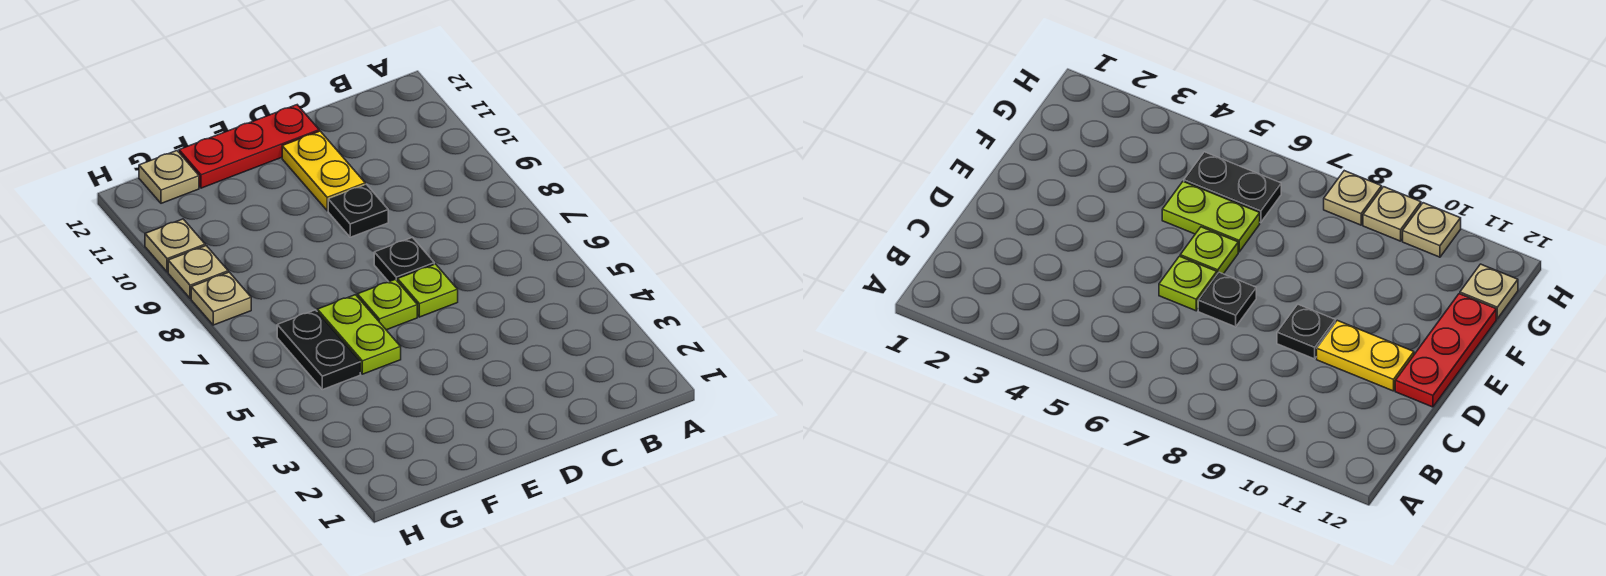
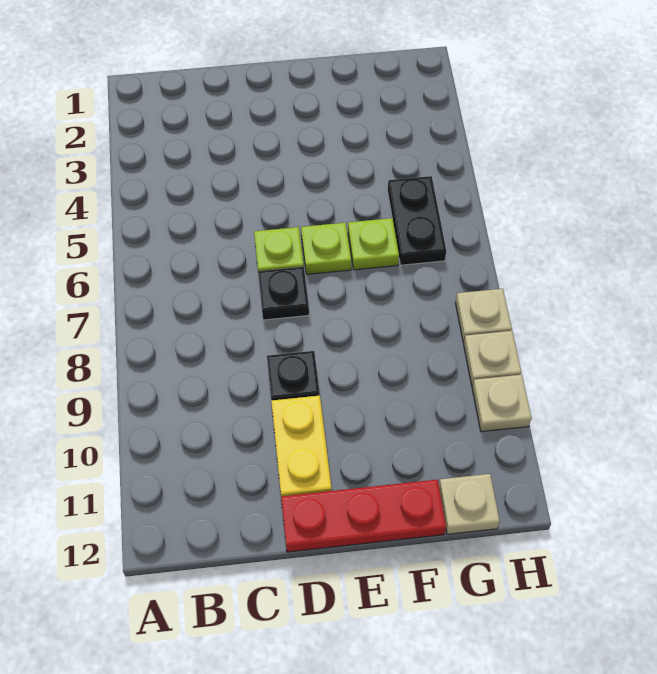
lime 1x2 plate [317,295,401,374] -> lime 1x1 plate [348,218,399,270]

